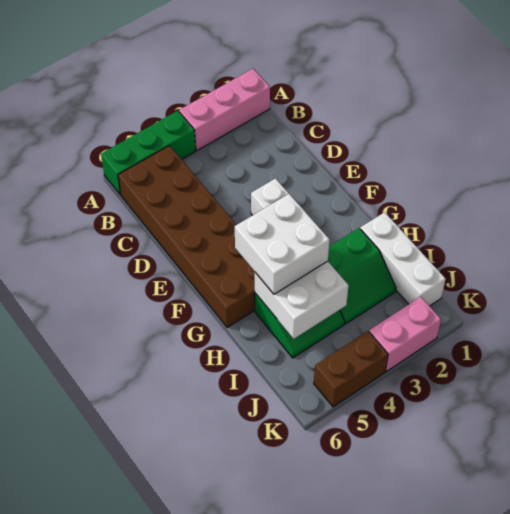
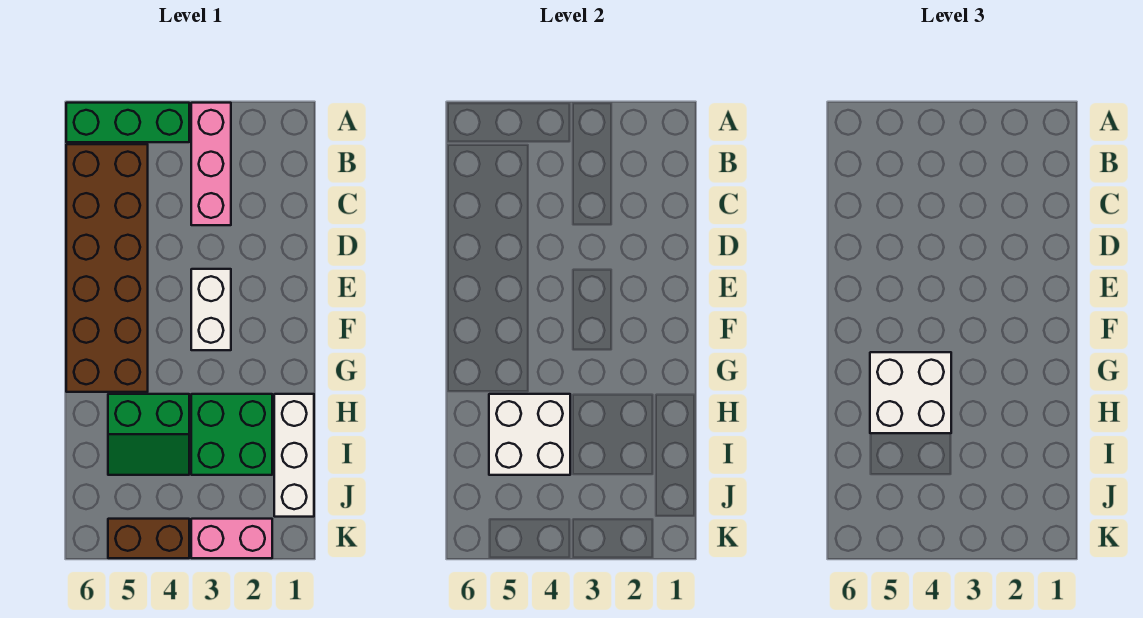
pink 1x3 brick [179,69,270,151] -> pink 1x3 brick turned to [191,103,231,225]
green 2x2 slope [328,228,396,324] -> green 2x2 brick [191,394,272,475]

